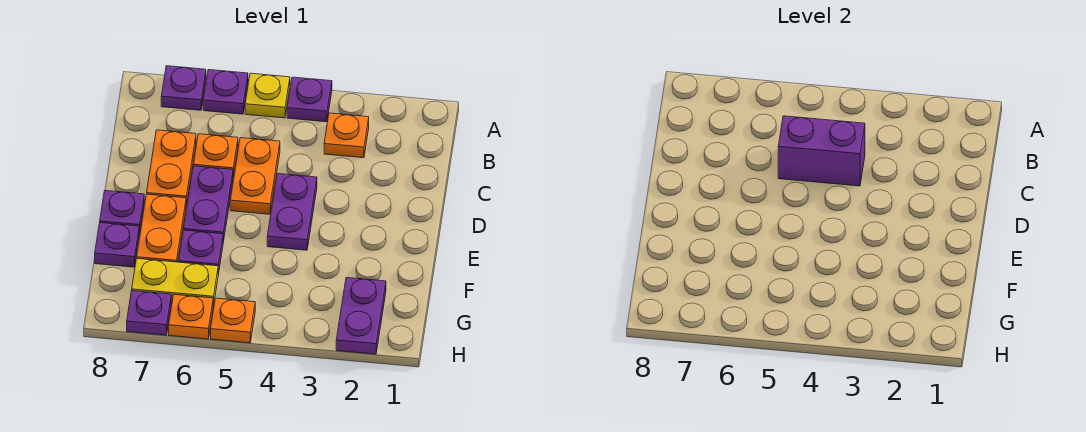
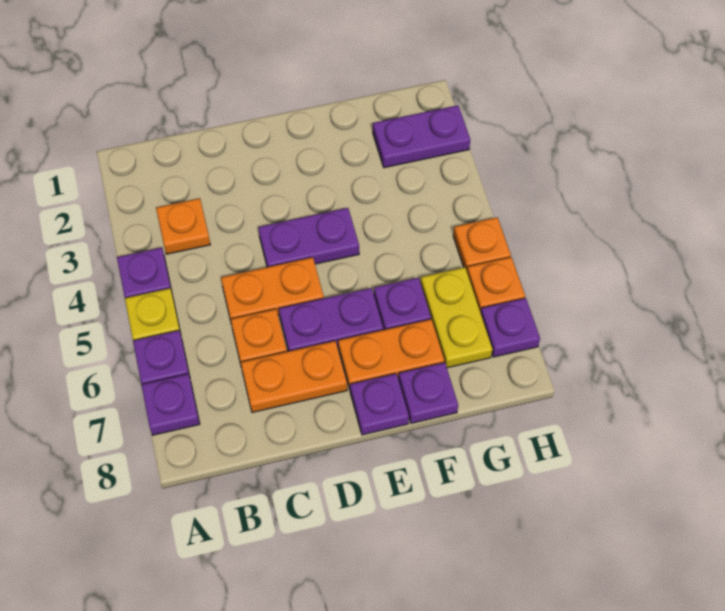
purple 1x2 brick [778,116,865,186] -> none

